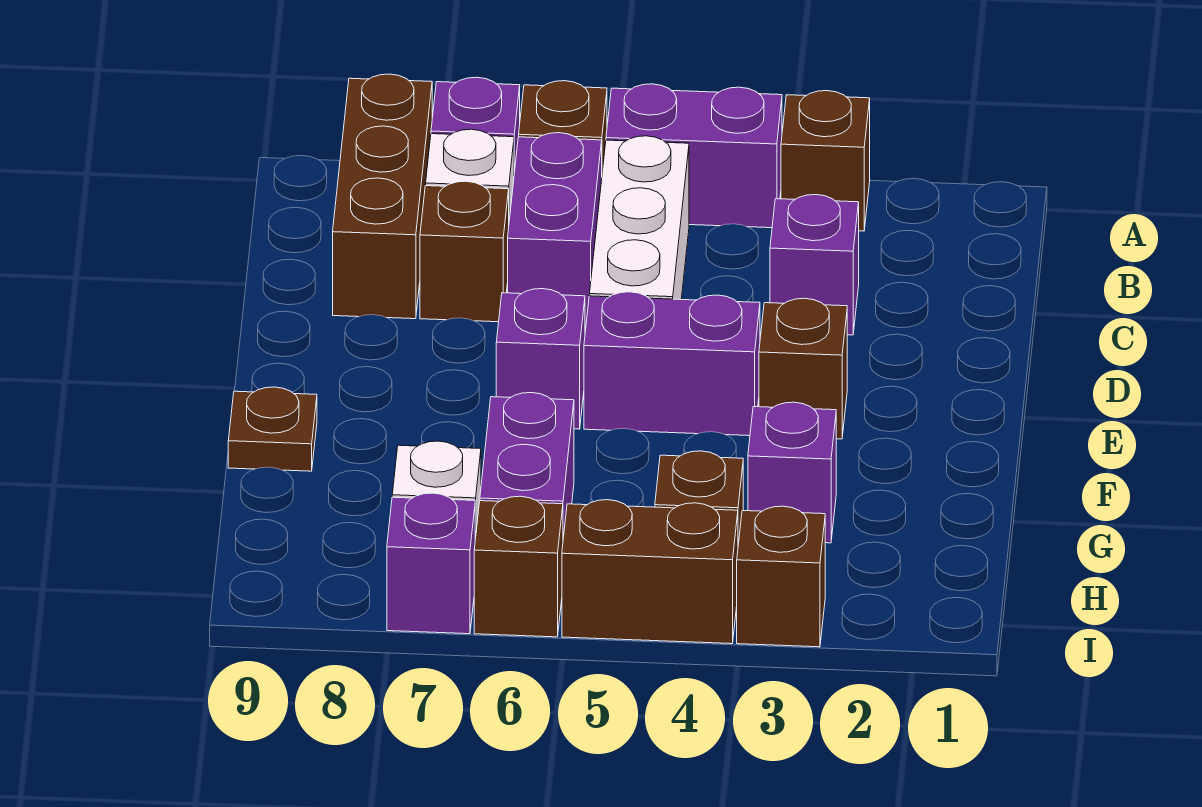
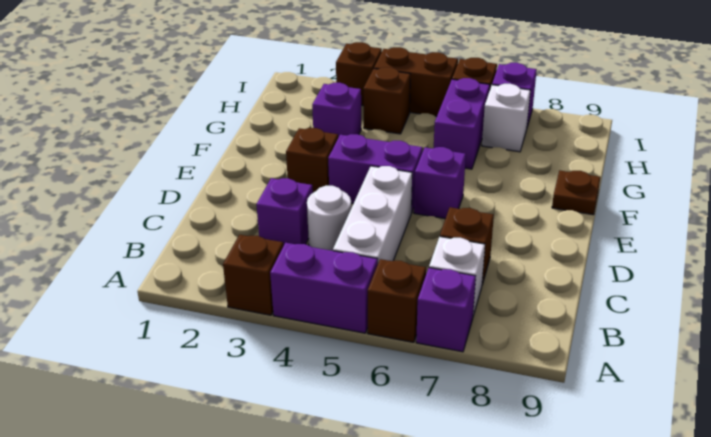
brown 1x3 brick [333,74,432,319] -> none
purple 1x2 brick [508,133,602,325] -> none
none -> white 1x1 round brick [307,186,352,251]

